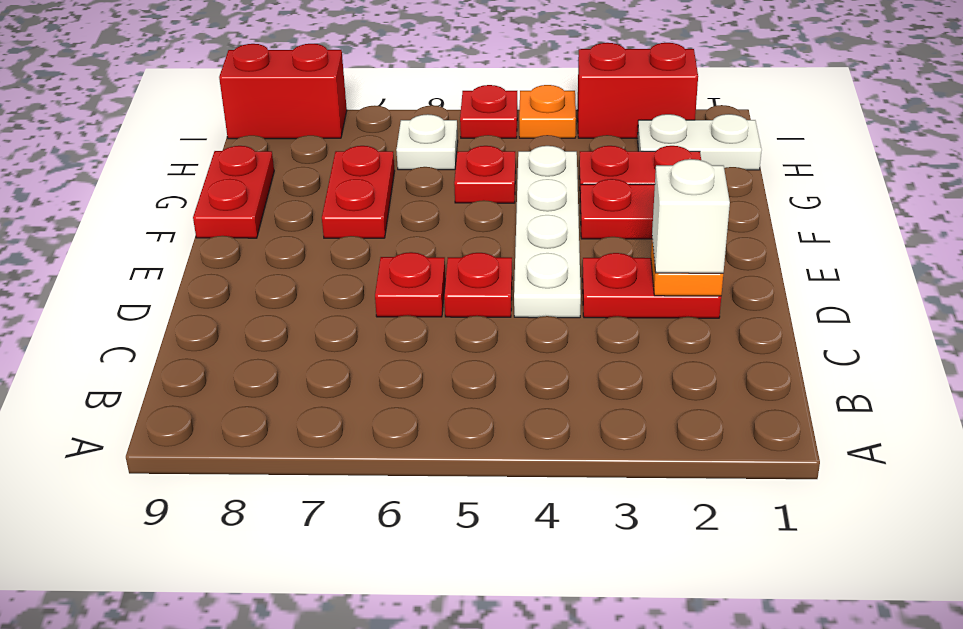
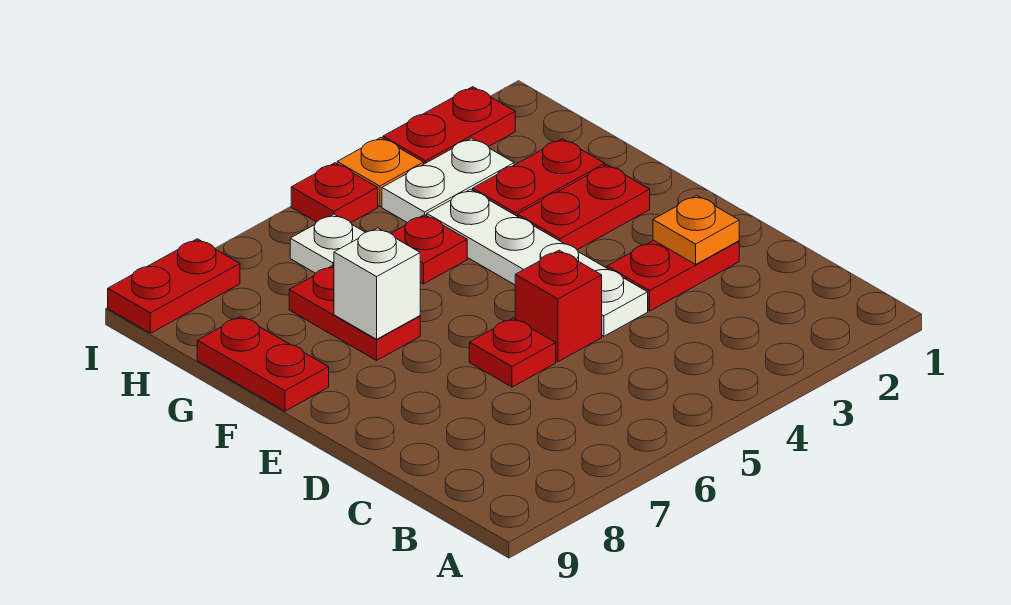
white 1x1 brick [652,159,730,273] -> white 1x1 brick moved to [334,228,420,339]
red 1x1 plate [444,253,512,317] -> red 1x1 brick [515,250,602,362]
white 1x2 plate [638,114,762,170] -> white 1x2 plate moved to [382,138,514,223]
red 1x2 brick [577,43,698,138] -> red 1x2 plate [383,87,515,164]
red 1x2 brick [219,44,347,139] -> red 1x2 plate [108,239,240,333]

